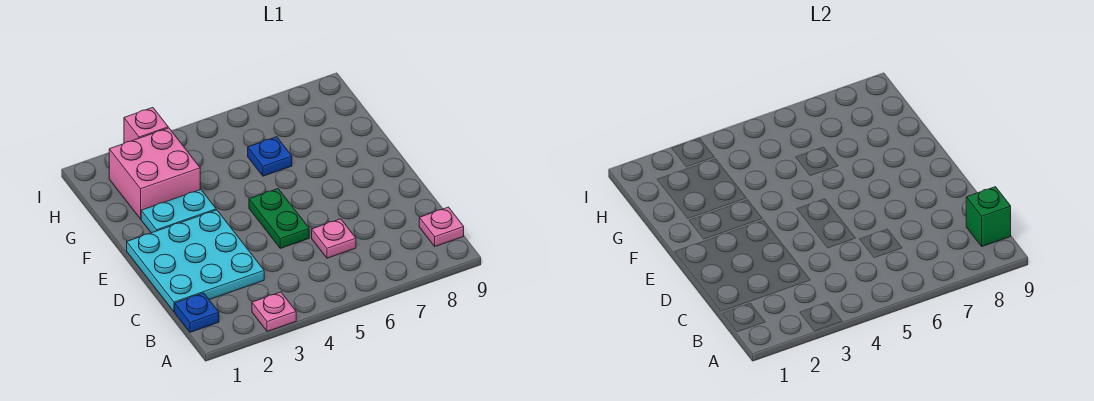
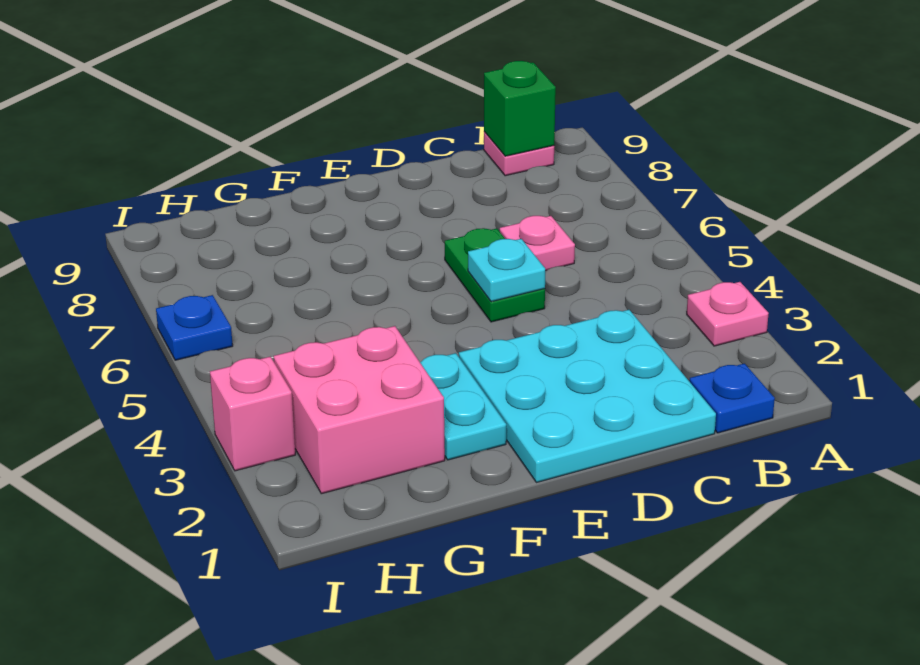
green 1x2 plate [249,189,309,248] -> green 1x2 plate turned to [445,228,545,322]
none -> cyan 1x1 plate [468,239,545,302]
blue 1x1 plate [248,137,292,176] -> blue 1x1 plate moved to [156,295,233,360]

